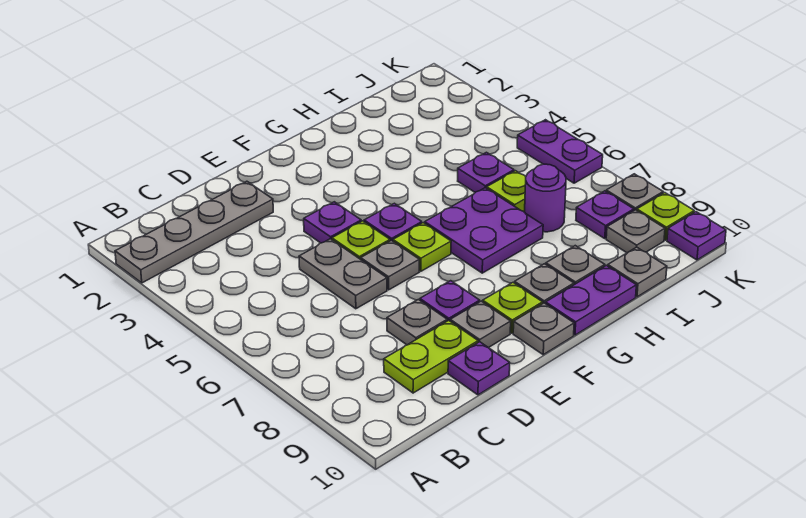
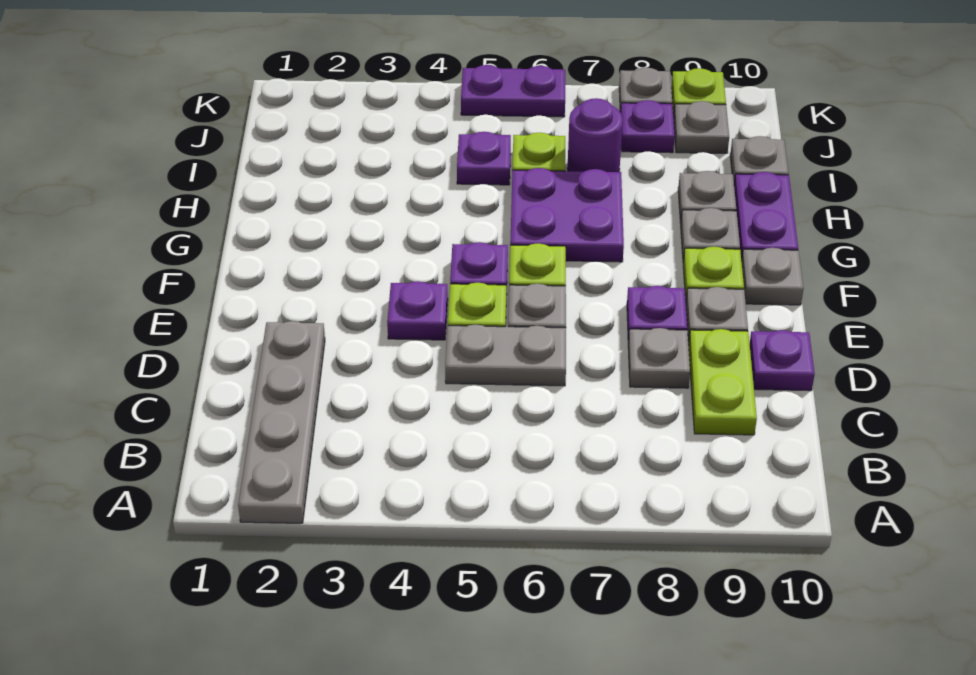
purple 1x1 plate [667,212,726,260] -> none

